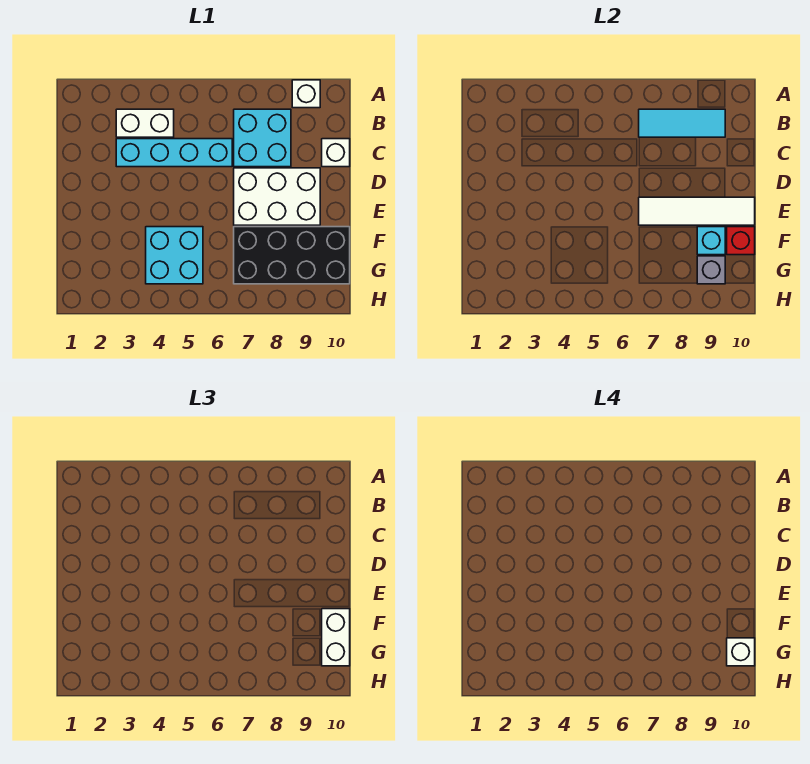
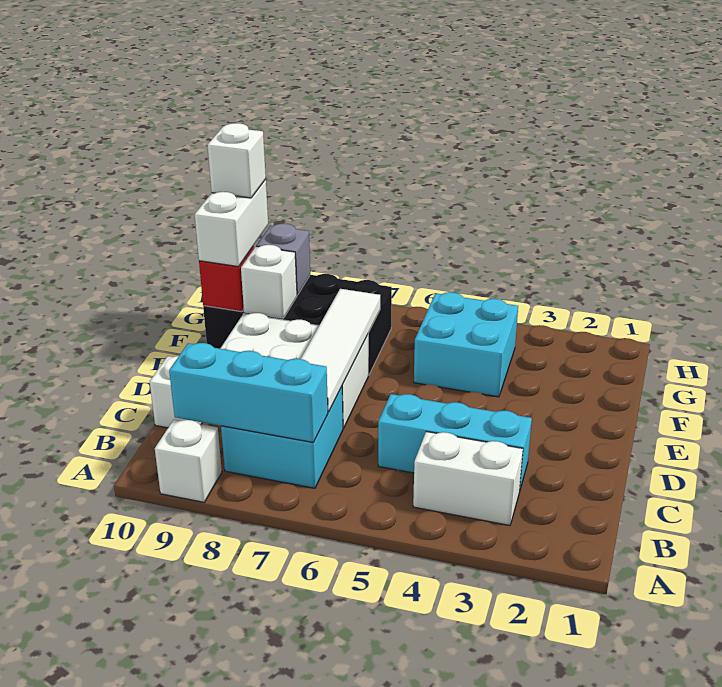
cyan 1x3 tile [639,109,725,137] -> cyan 1x3 brick [169,343,328,442]
cyan 1x4 brick [116,139,232,167] -> cyan 1x3 brick [378,394,532,492]
white 1x4 tile [639,197,755,225] -> white 1x4 tile turned to [301,289,380,412]
cyan 1x1 brick [697,227,725,255] -> white 1x1 brick [241,245,297,318]

